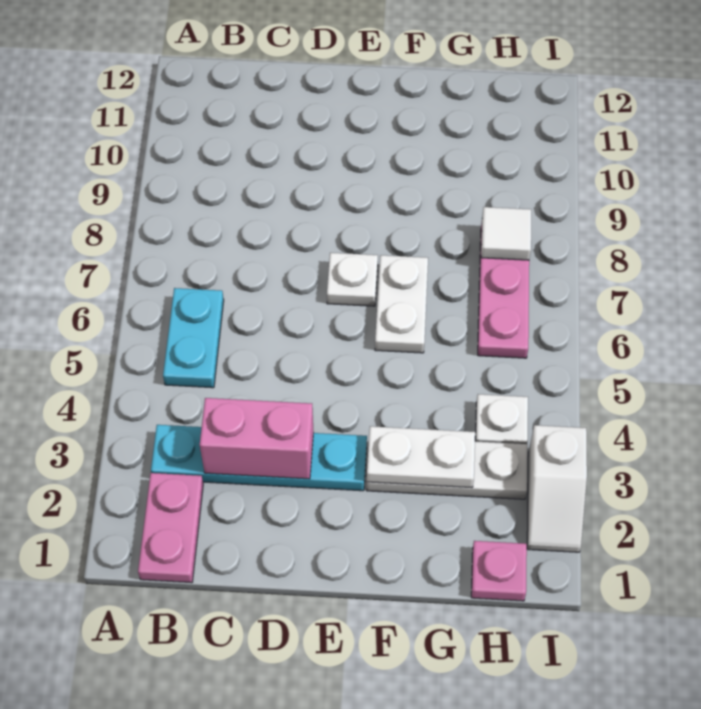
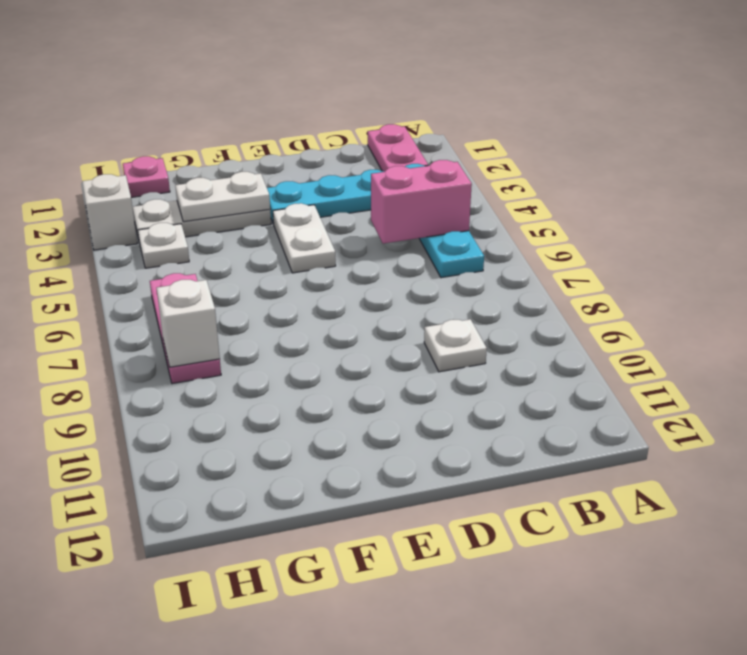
pink 1x2 brick [200,398,314,479] -> pink 1x2 brick moved to [371,160,472,244]
white 1x1 plate [327,253,378,306] -> white 1x1 plate moved to [424,319,487,372]
white 1x2 plate [375,255,428,353] -> white 1x2 plate moved to [273,203,336,273]
white 1x1 tile [481,207,531,260] -> white 1x1 brick [157,280,220,367]

